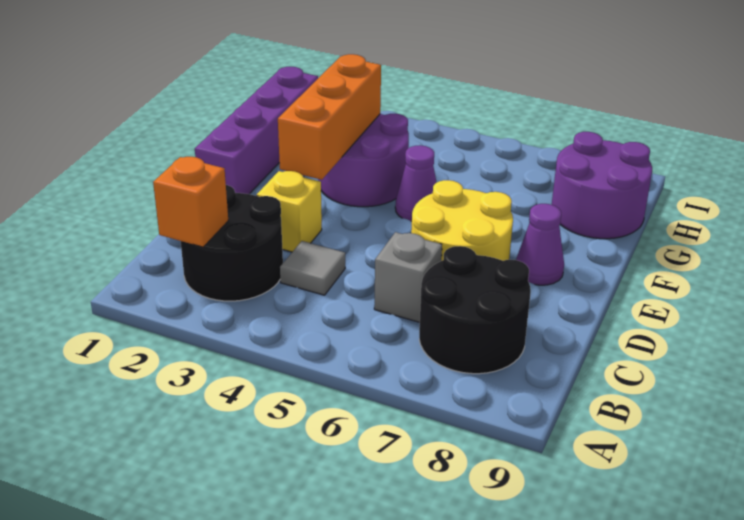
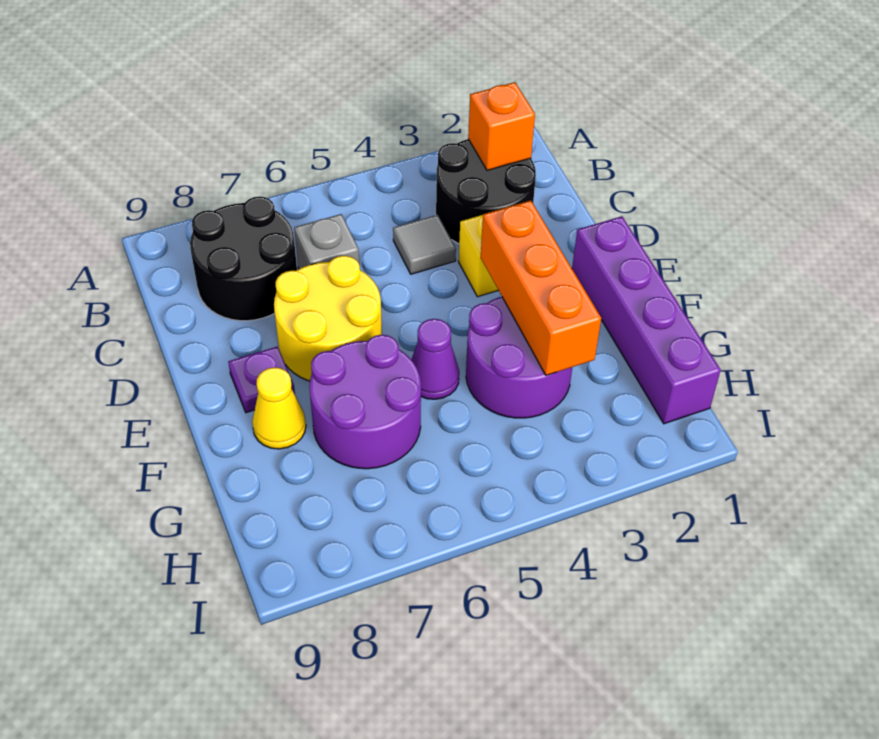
purple 1x1 cone [516,204,564,285] -> purple 1x1 plate [228,347,295,413]
none -> yellow 1x1 cone [252,367,306,449]
purple 2x2 round brick [552,132,652,239] -> purple 2x2 round brick moved to [309,335,421,469]

